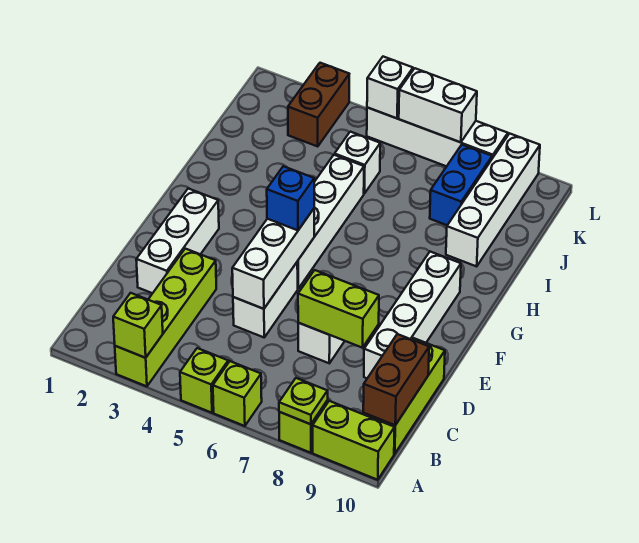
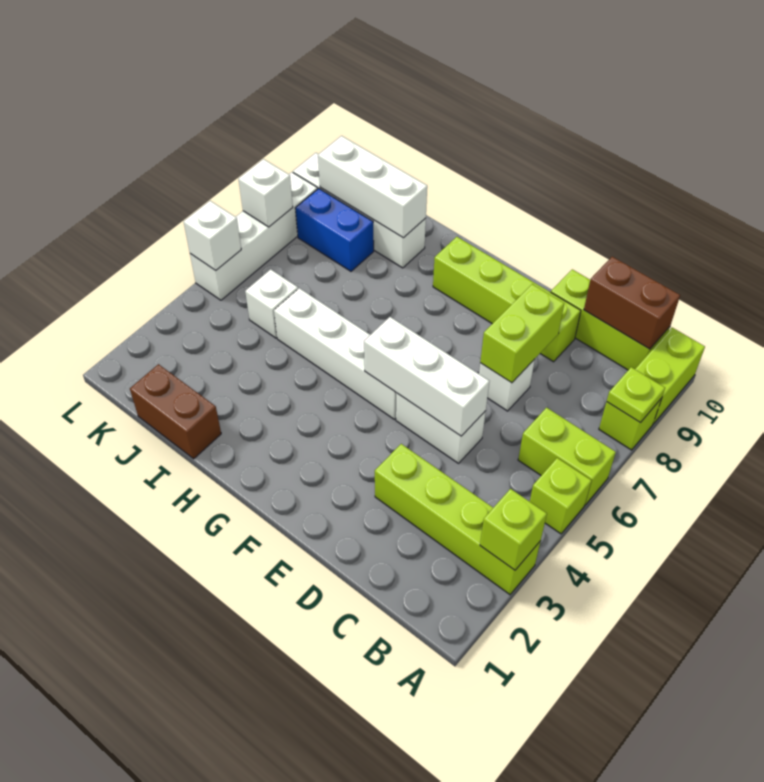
lime 1x1 brick [213,361,262,426] -> lime 1x2 brick [518,408,616,505]
white 1x3 brick [136,188,219,293] -> white 1x3 brick moved to [318,136,427,238]
white 1x4 brick [364,252,461,378] -> lime 1x4 brick [433,237,581,362]
blue 1x1 brick [267,166,314,230] -> none
brown 1x2 brick [288,63,349,146] -> brown 1x2 brick moved to [130,364,221,459]
white 1x2 brick [399,68,477,142] -> white 1x1 brick [239,159,293,227]

